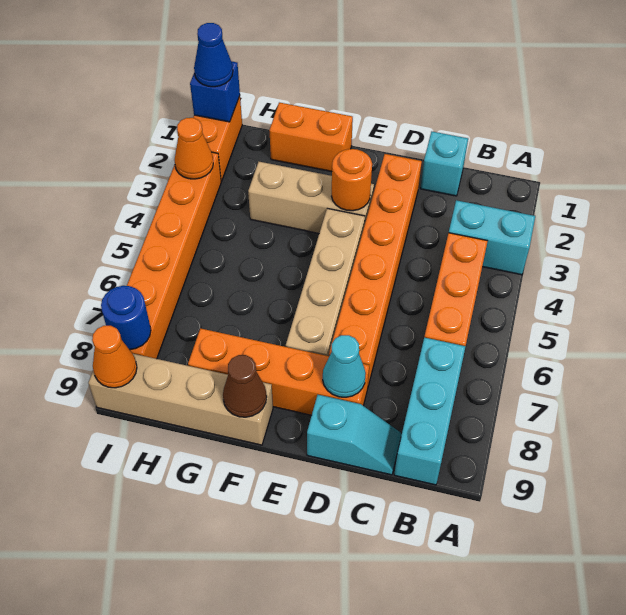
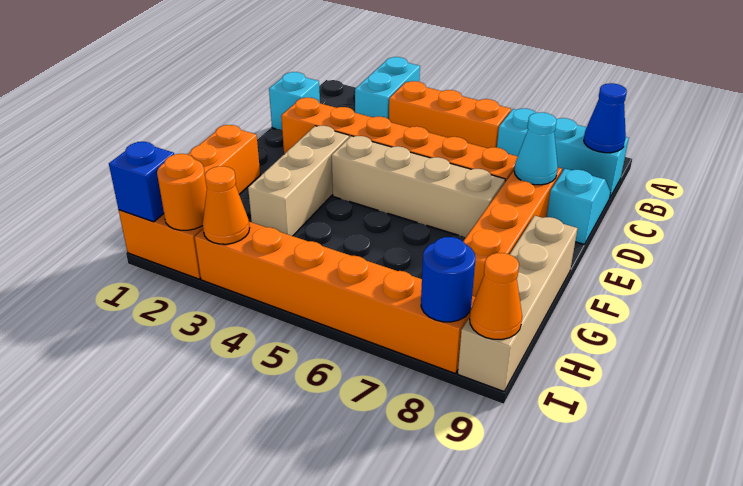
orange 1x1 round brick [332,149,372,211] -> orange 1x1 round brick moved to [157,154,207,230]
brown 1x1 cone [223,355,267,417] -> none
blue 1x1 cone [194,23,233,87] -> blue 1x1 cone moved to [584,83,627,153]

